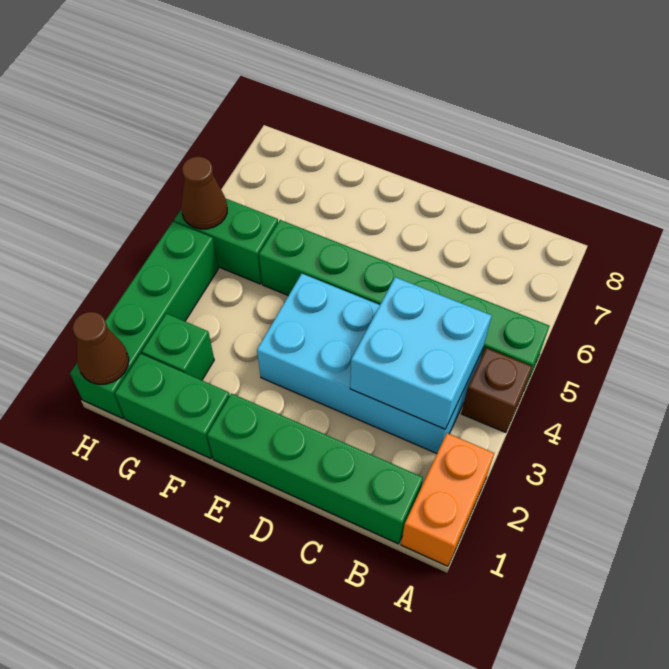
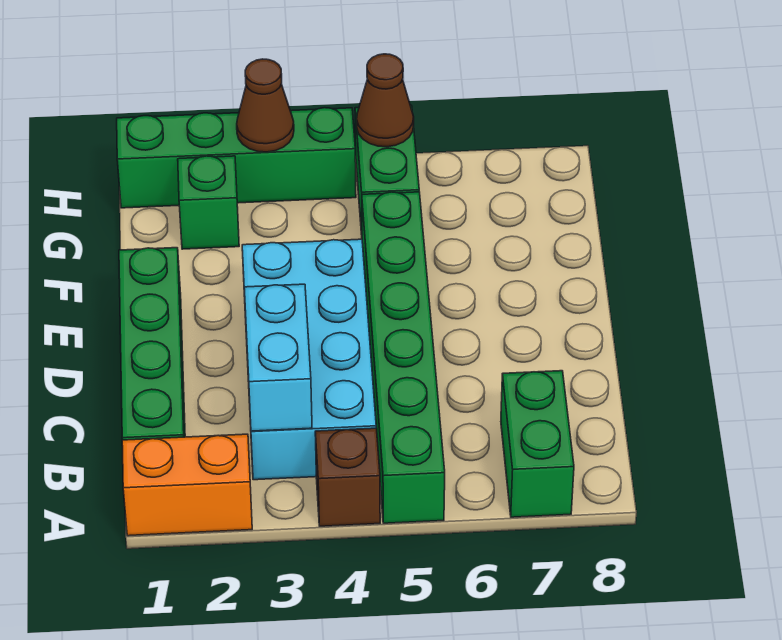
cyan 2x2 brick [350,277,492,429] -> cyan 1x2 brick [244,284,312,431]
green 1x2 brick [115,354,230,458] -> green 1x2 brick moved to [501,371,574,517]
brown 1x1 cone [73,312,129,384] -> brown 1x1 cone moved to [237,59,294,152]

